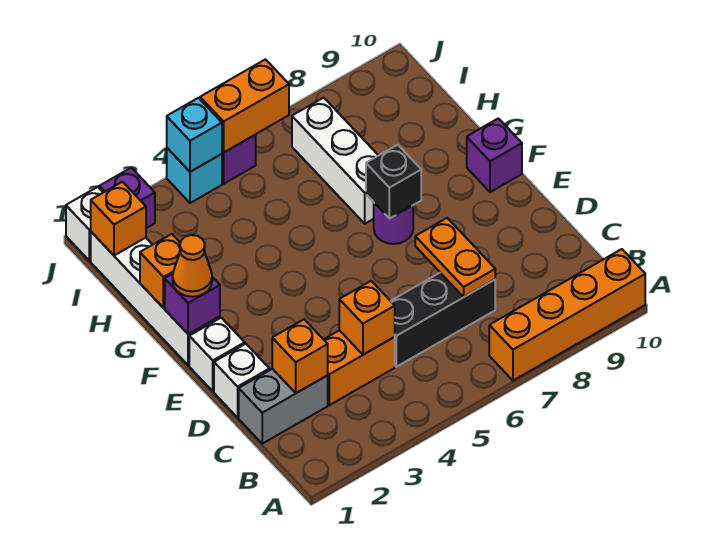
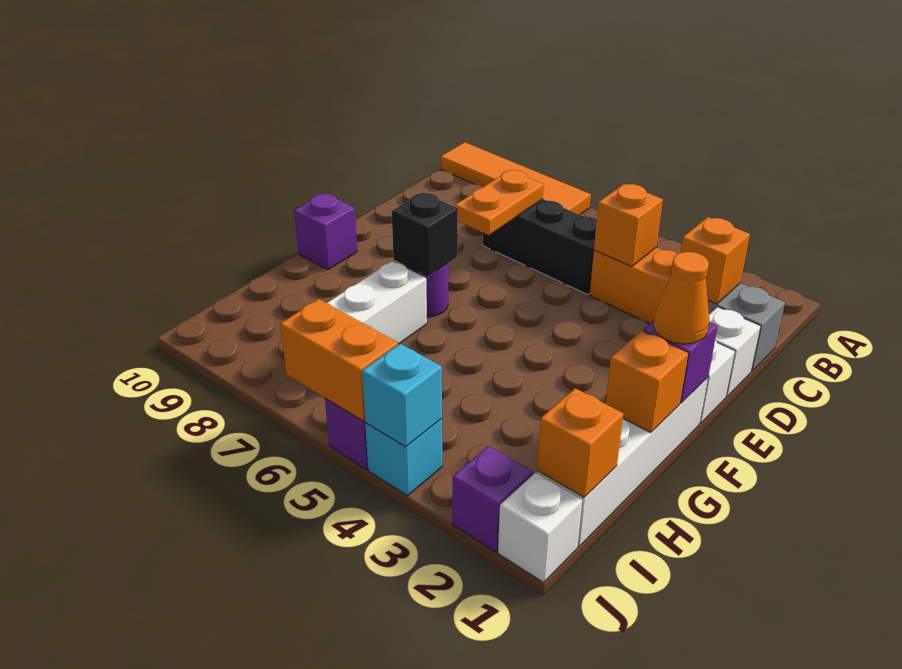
orange 1x4 brick [489,249,645,380] -> orange 1x4 tile [441,142,591,215]

